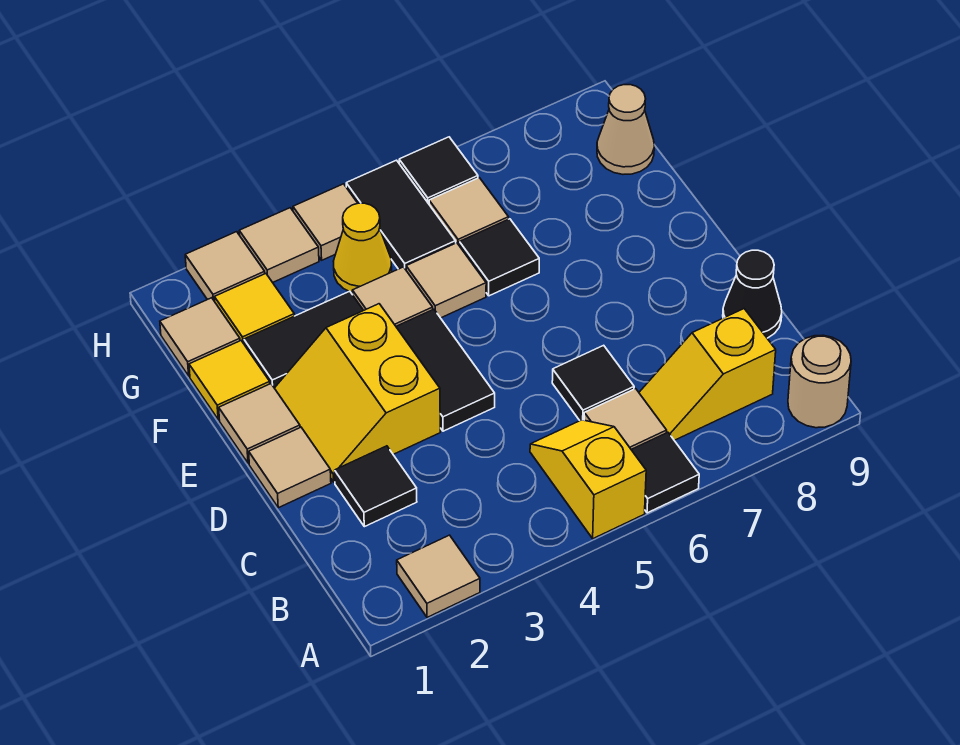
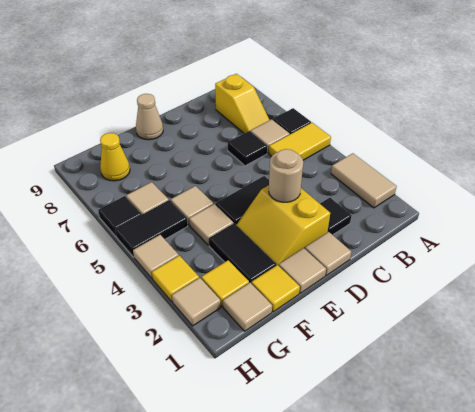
tan 1x1 tile [397,535,480,617] -> tan 1x2 tile [331,153,397,208]
yellow 1x2 slope [530,420,646,539] -> yellow 1x2 tile [269,123,331,160]
tan 1x1 round brick [788,335,851,428] -> tan 1x1 round brick moved to [269,149,303,202]
black 1x1 cone [723,250,782,338] -> none
yellow 2x2 slope [275,304,440,482] -> yellow 2x2 slope turned to [237,185,330,265]
black 1x1 tile [460,219,539,296] -> none
yellow 1x1 cone [333,203,392,292] -> yellow 1x1 cone moved to [100,133,130,181]
tan 1x1 cone [597,85,654,174] -> tan 1x1 cone moved to [136,94,163,140]
tan 1x1 tile [239,208,319,283] -> yellow 1x1 tile [152,256,199,301]

